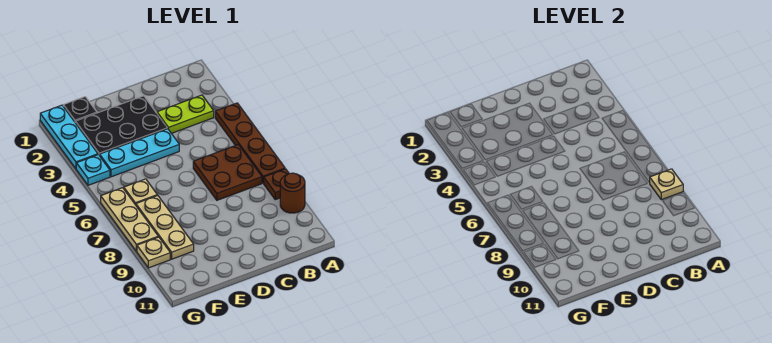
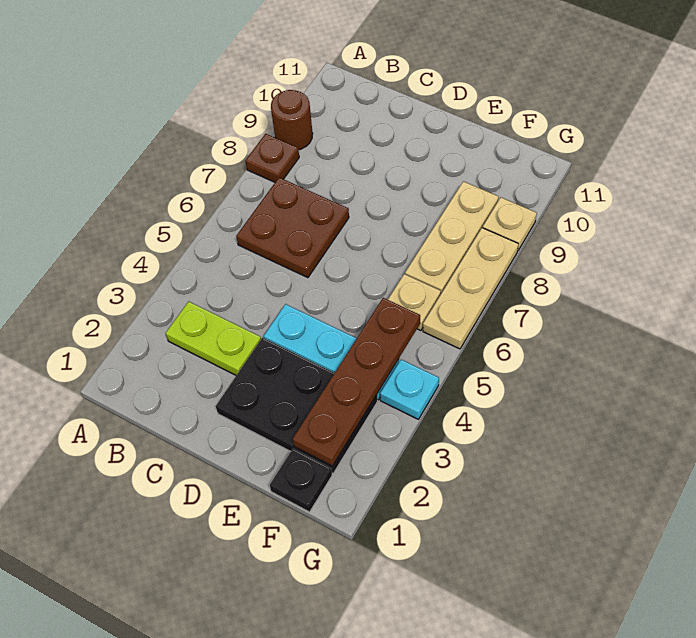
brown 1x4 plate [215,103,285,183] -> brown 1x4 plate moved to [293,298,420,466]
tan 1x1 plate [650,169,683,200] -> none
cyan 1x3 plate [40,105,98,169] -> none

